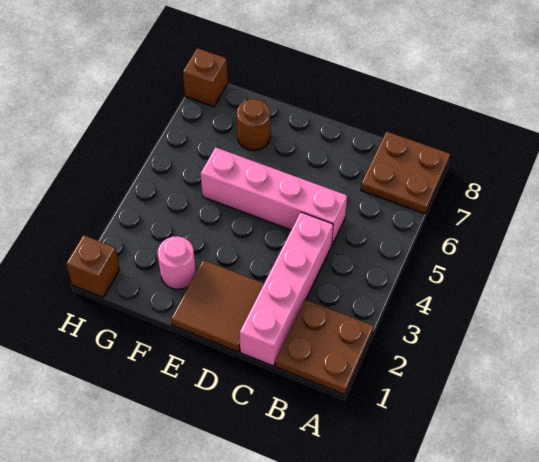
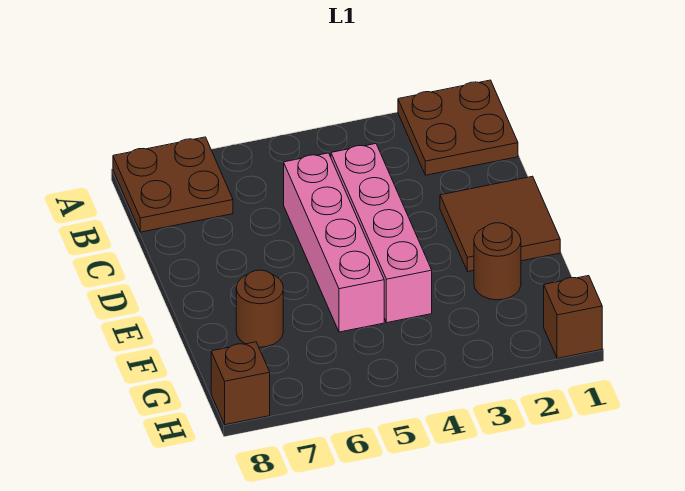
pink 1x4 brick [239,212,333,366] -> pink 1x4 brick turned to [331,144,432,323]
pink 1x1 round brick [158,236,196,289] -> brown 1x1 round brick [474,223,521,300]

